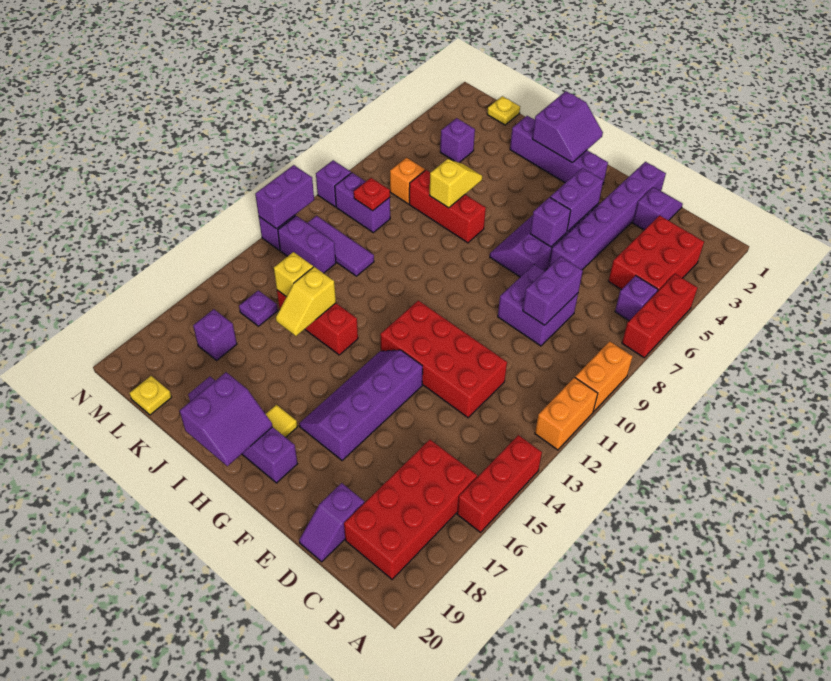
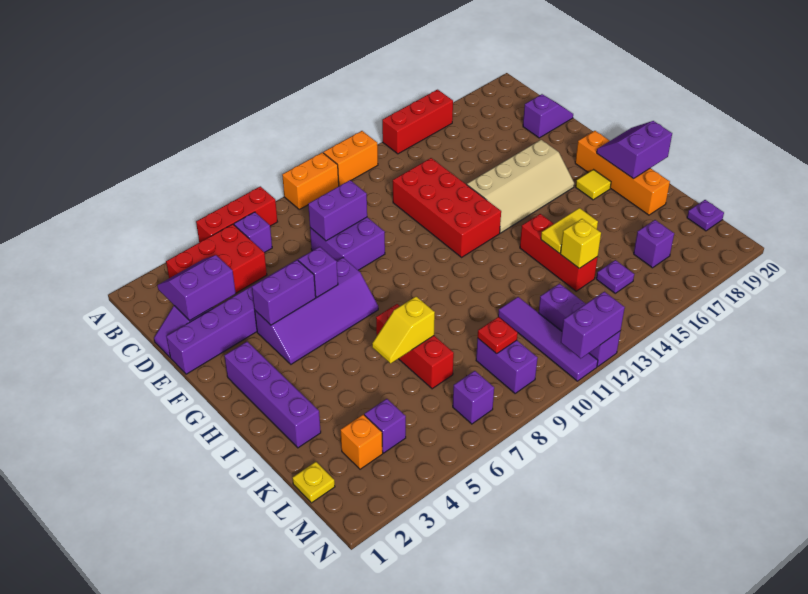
red 2x4 brick [344,440,477,579] -> none
purple 2x4 slope [299,350,423,461] -> tan 2x4 slope [467,140,574,233]
purple 1x4 brick [188,377,297,483] -> orange 1x4 brick [575,131,670,215]
purple 2x2 slope [532,91,603,163] -> purple 2x2 slope moved to [157,255,236,320]
yellow 1x2 slope [276,267,336,336] -> yellow 1x2 tile [541,208,598,253]
purple 1x3 tile [308,216,374,276] -> purple 1x4 tile [498,297,598,381]
orange 1x1 brick [390,157,425,204] -> orange 1x1 brick moved to [340,414,383,469]
yellow 1x1 plate [130,376,172,415] -> purple 1x1 plate [687,200,724,231]
purple 1x1 brick [316,160,351,207] -> purple 1x1 brick moved to [453,371,494,424]

